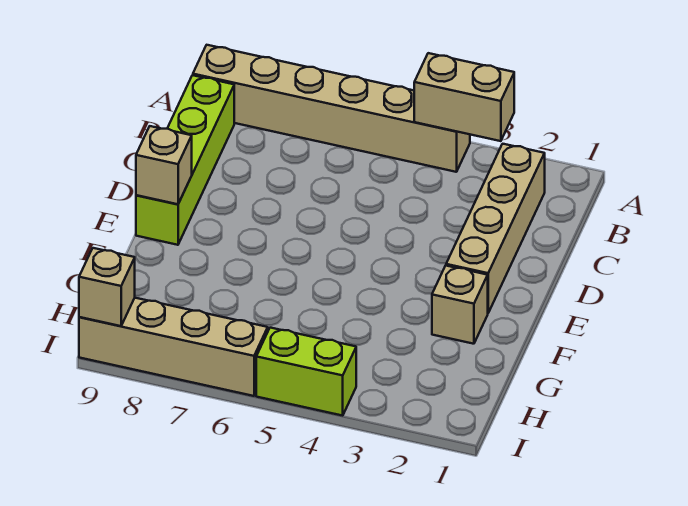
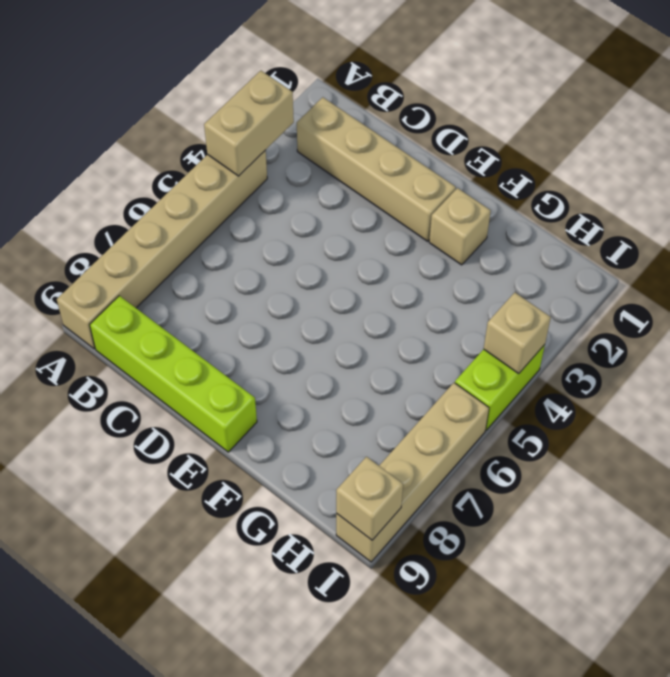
tan 1x1 brick [136,126,192,204] -> tan 1x1 brick moved to [484,293,551,374]

